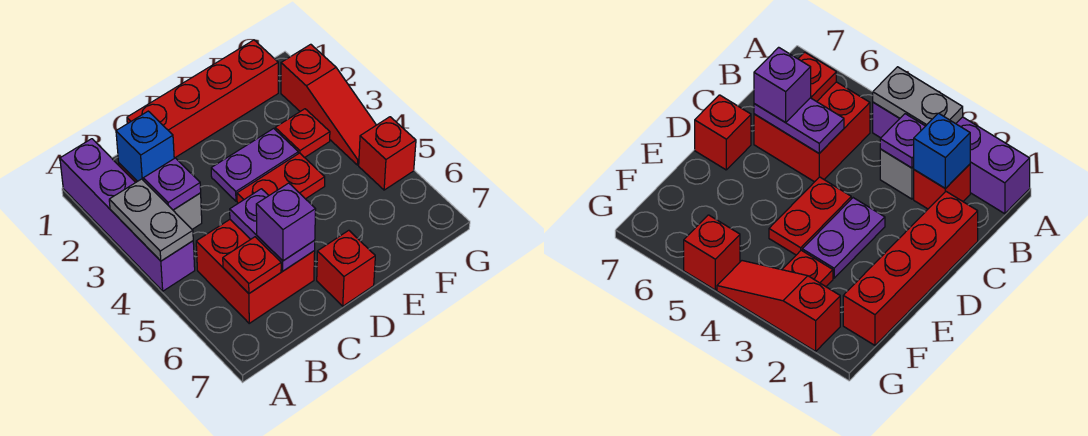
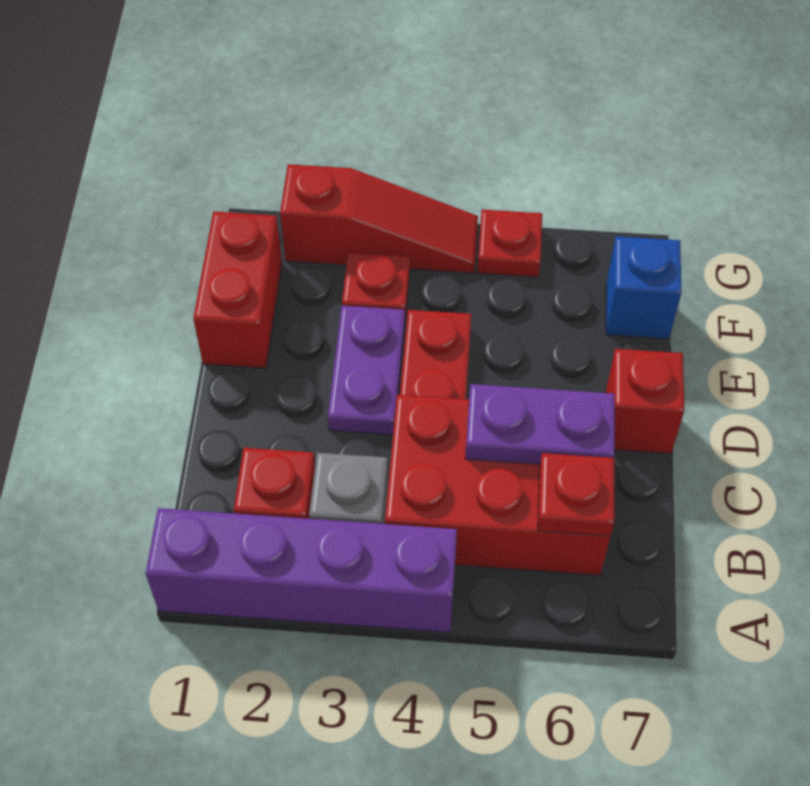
grey 1x2 plate [109,179,193,261] -> none
blue 1x1 brick [116,111,174,181] -> blue 1x1 brick moved to [606,236,682,339]
purple 1x1 plate [143,158,201,210] -> none
red 2x2 brick [196,220,315,323] -> red 2x3 brick [385,395,611,575]
red 1x4 brick [127,40,278,158] -> red 1x2 brick [193,212,282,368]
purple 1x1 brick [256,183,316,261] -> none
red 1x1 brick [359,117,416,190] -> red 1x1 plate [477,210,542,277]

